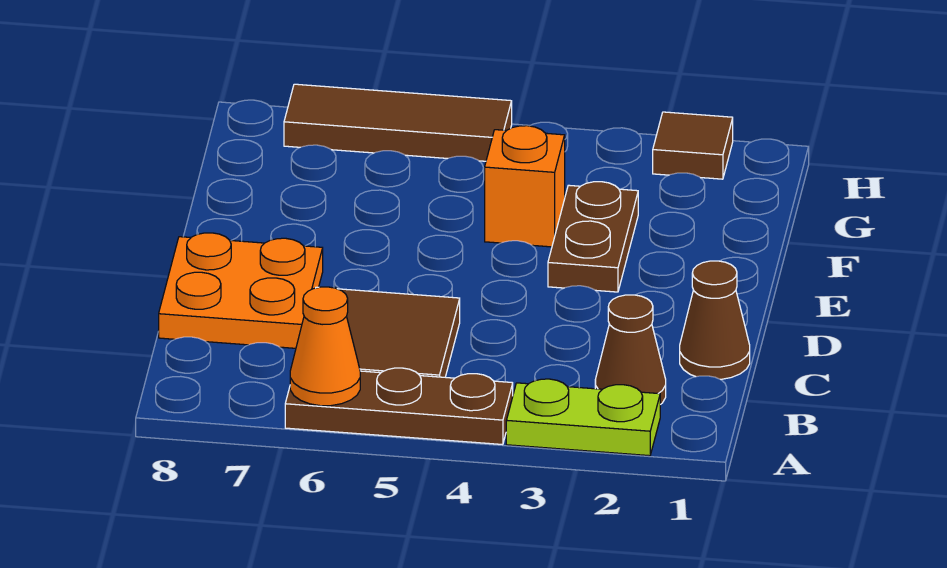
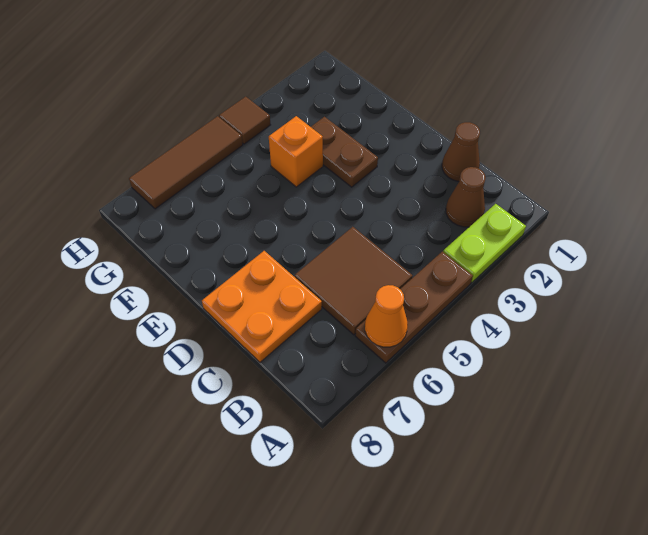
brown 1x1 tile [653,112,733,179] -> brown 1x1 tile moved to [219,97,270,144]

